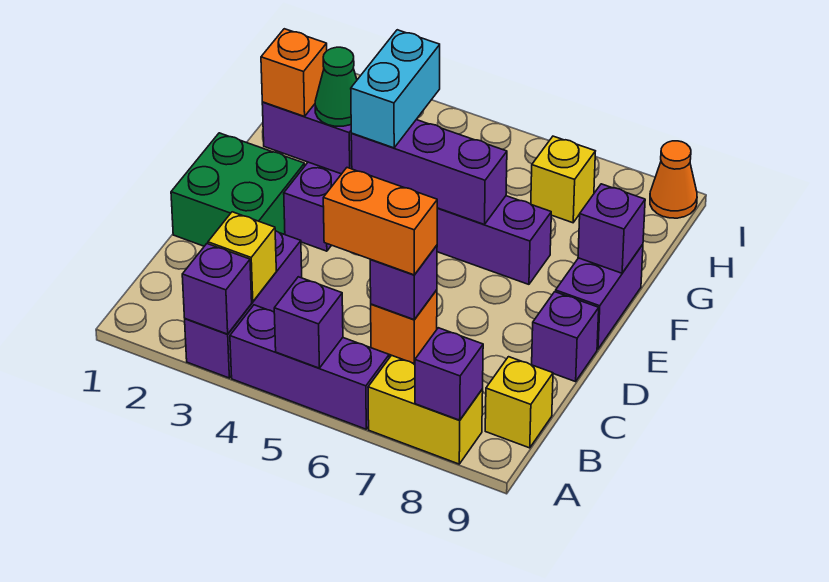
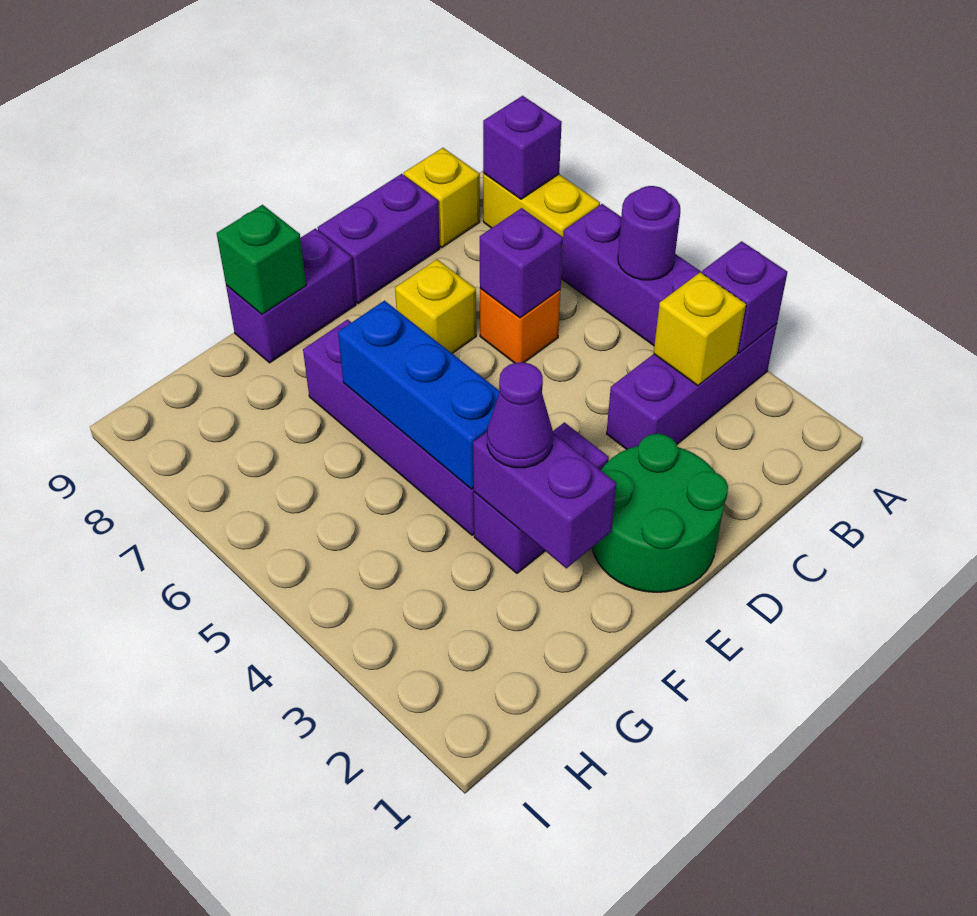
purple 1x1 brick [274,277,343,368] -> purple 1x1 round brick [618,186,680,280]
orange 1x2 brick [323,168,437,275] -> none
green 2x2 brick [171,133,305,246] -> green 2x2 round brick [592,434,728,592]
purple 1x1 brick [532,292,599,382] -> purple 1x2 brick [318,174,440,303]
orange 1x1 brick [261,29,327,116] -> none
green 1x1 cone [315,47,357,126] -> purple 1x1 cone [487,362,553,468]
purple 1x3 brick [351,120,507,225] -> blue 1x3 brick [338,301,500,489]
cyan 1x2 brick [351,30,440,148] -> none
purple 1x1 brick [578,184,645,273] -> green 1x1 brick [217,205,306,314]
yellow 1x1 brick [531,136,595,223] -> yellow 1x1 brick moved to [395,260,476,353]
orange 1x1 cone [650,141,697,218] -> none

